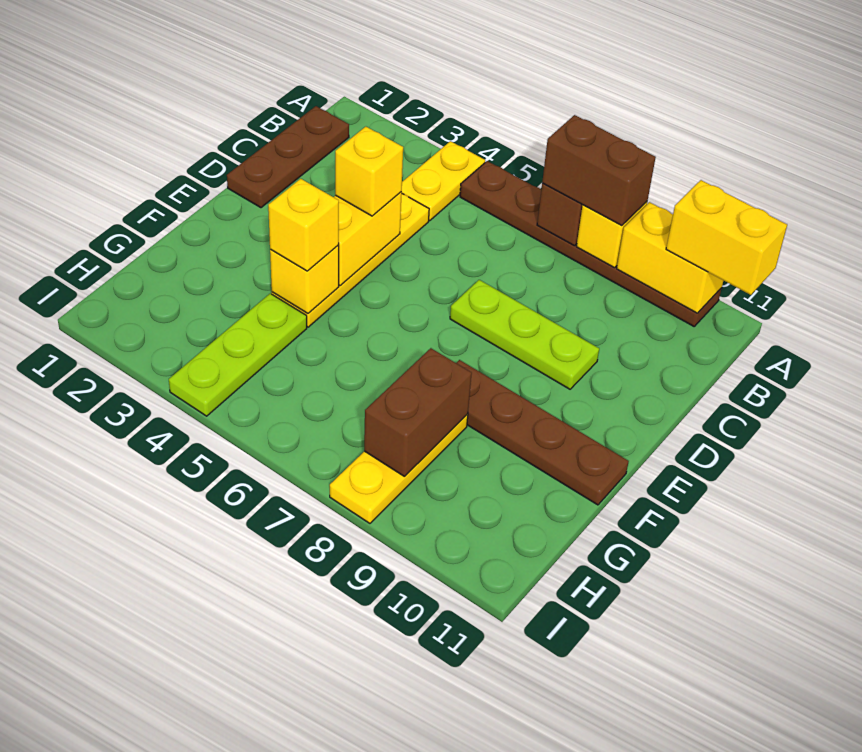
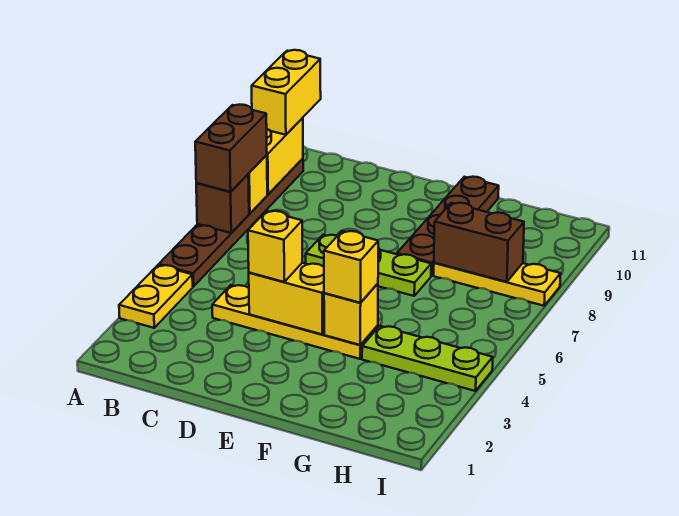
yellow 1x2 plate [401,141,485,221] -> yellow 1x2 plate turned to [119,265,193,328]
brown 1x3 plate [227,106,349,208] -> none
lime 1x3 plate [450,280,599,389] -> lime 1x3 plate turned to [306,235,431,296]

